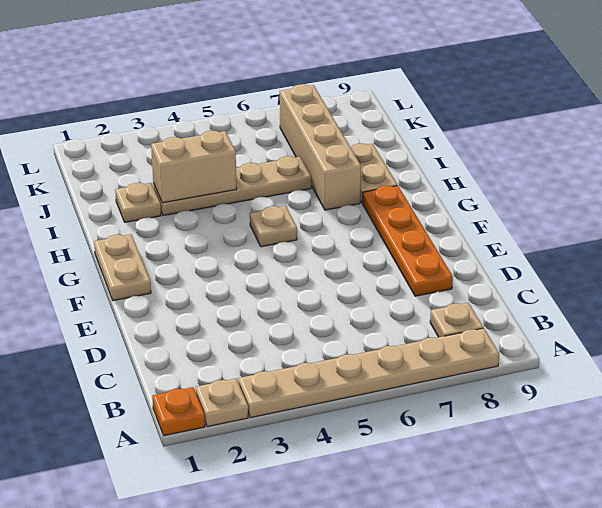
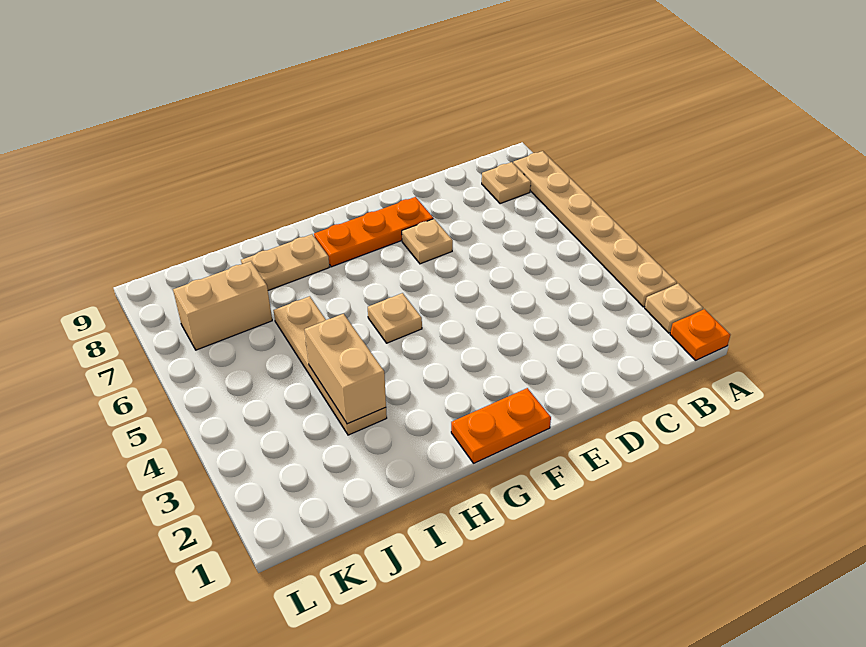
orange 1x4 plate [363,186,453,296] -> orange 1x3 plate [314,197,433,267]
tan 1x2 plate [94,234,151,301] -> orange 1x2 plate [451,388,551,463]
tan 1x4 brick [280,84,361,210] -> tan 1x2 brick [173,261,272,350]
tan 1x1 plate [115,183,161,222] -> tan 1x1 plate moved to [402,219,453,264]

